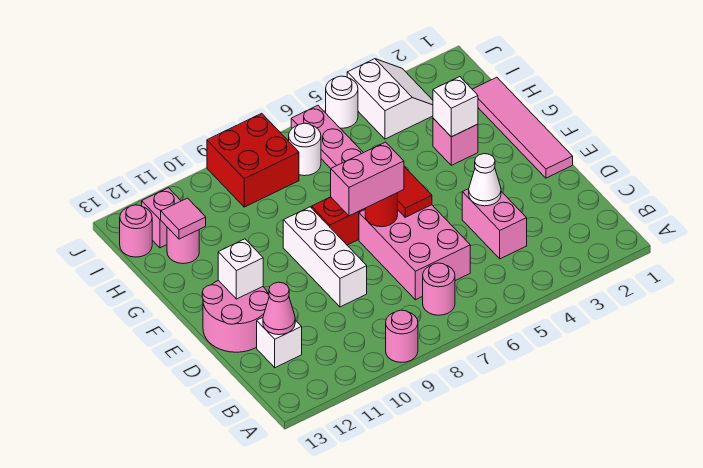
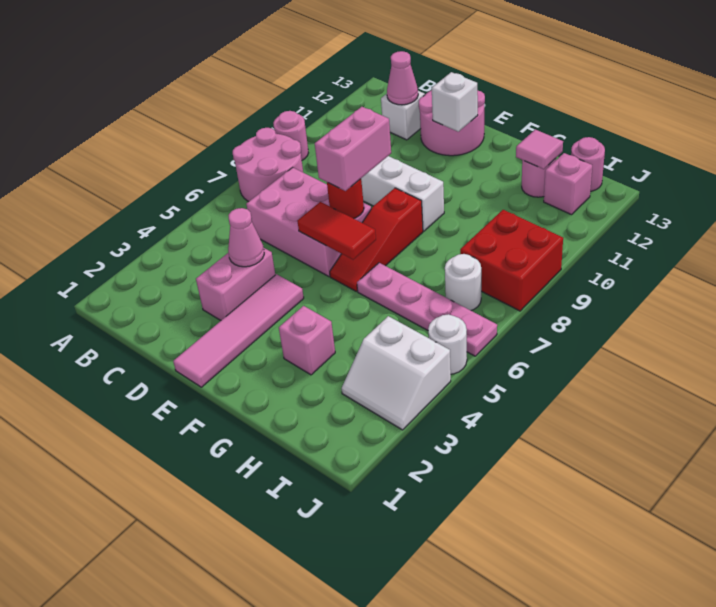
pink 1x1 round brick [423,263,455,315] -> pink 2x2 round brick [233,128,303,202]
pink 1x2 brick [462,189,527,259] -> pink 1x2 brick turned to [196,248,275,320]
white 1x1 cone [469,154,501,206] -> pink 1x1 cone [228,208,264,267]
pink 1x4 tile [472,77,573,178] -> pink 1x4 tile turned to [173,274,304,387]
white 1x1 brick [433,77,478,137] -> none

